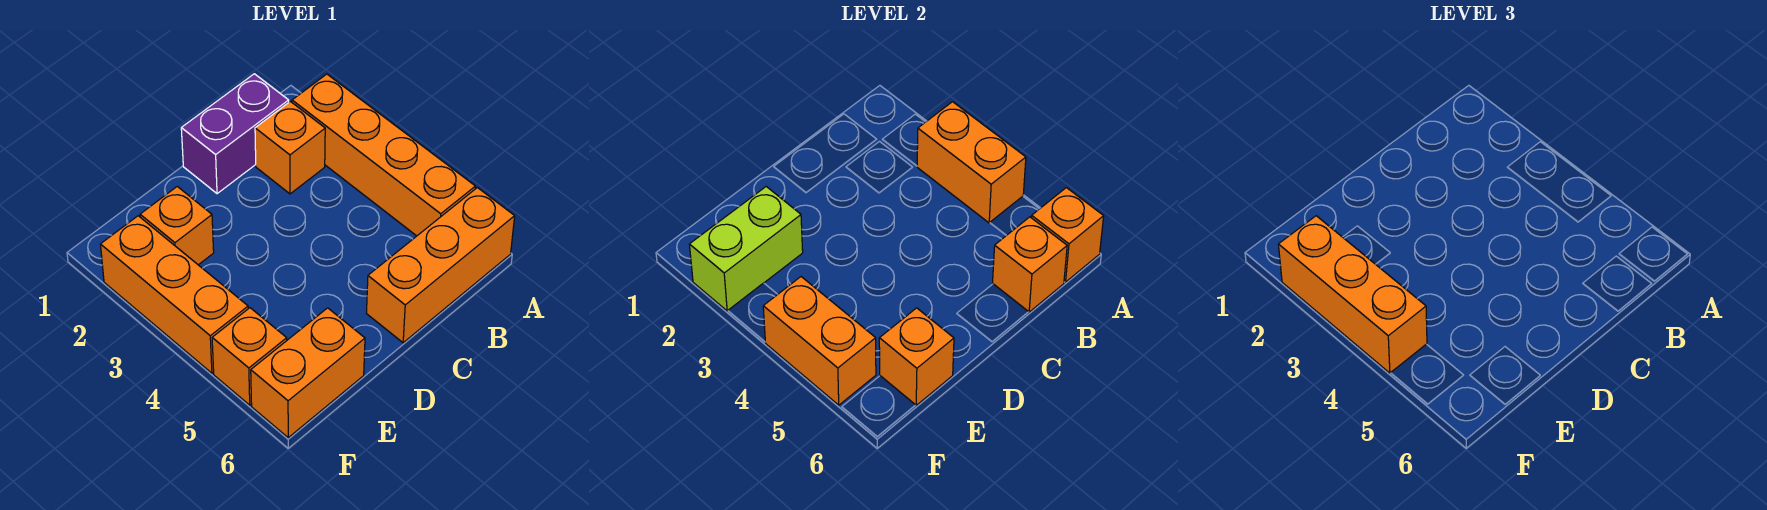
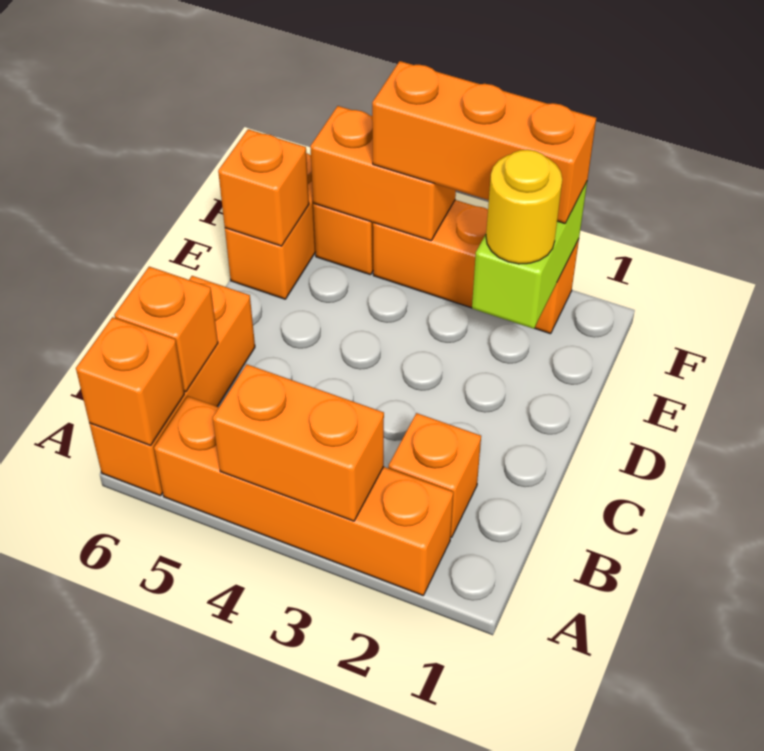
purple 1x2 brick [181,74,289,194] -> none
orange 1x1 brick [140,187,214,265] -> none
none -> yellow 1x1 round brick [486,150,562,264]

